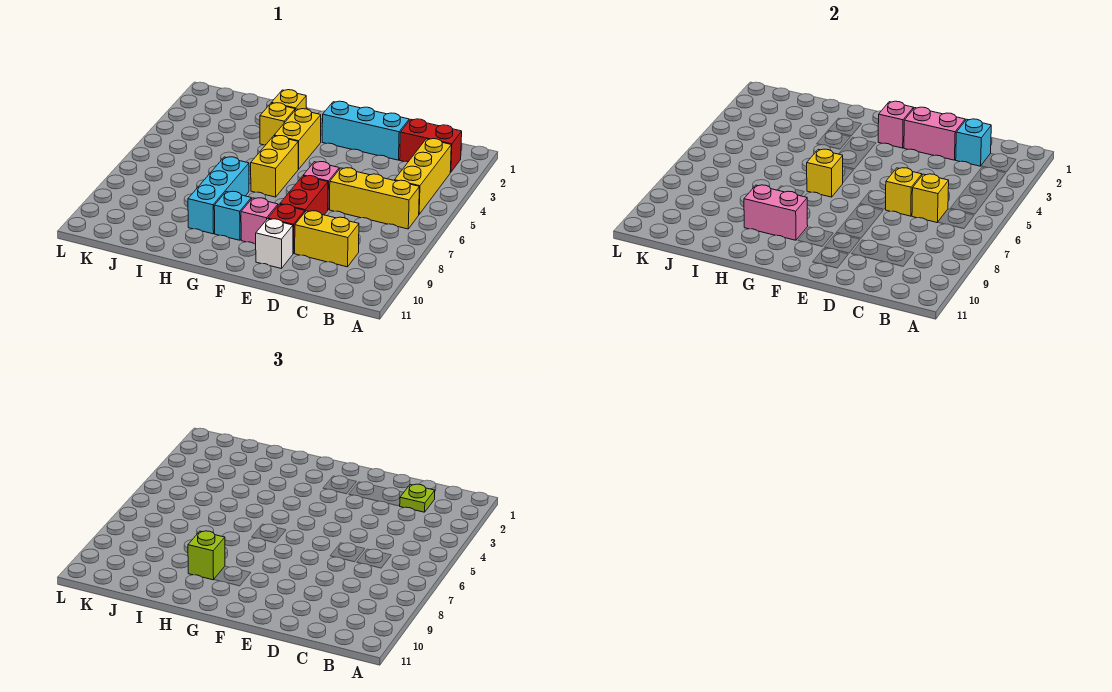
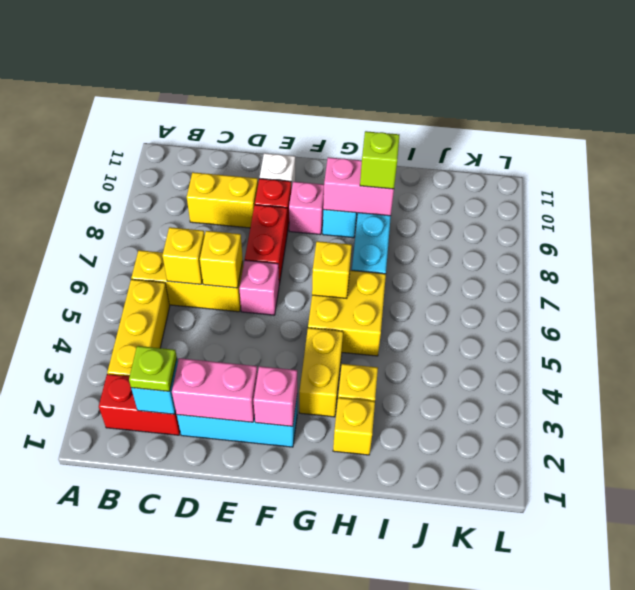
yellow 1x2 brick [251,136,298,197] -> yellow 2x2 brick [308,270,386,356]

